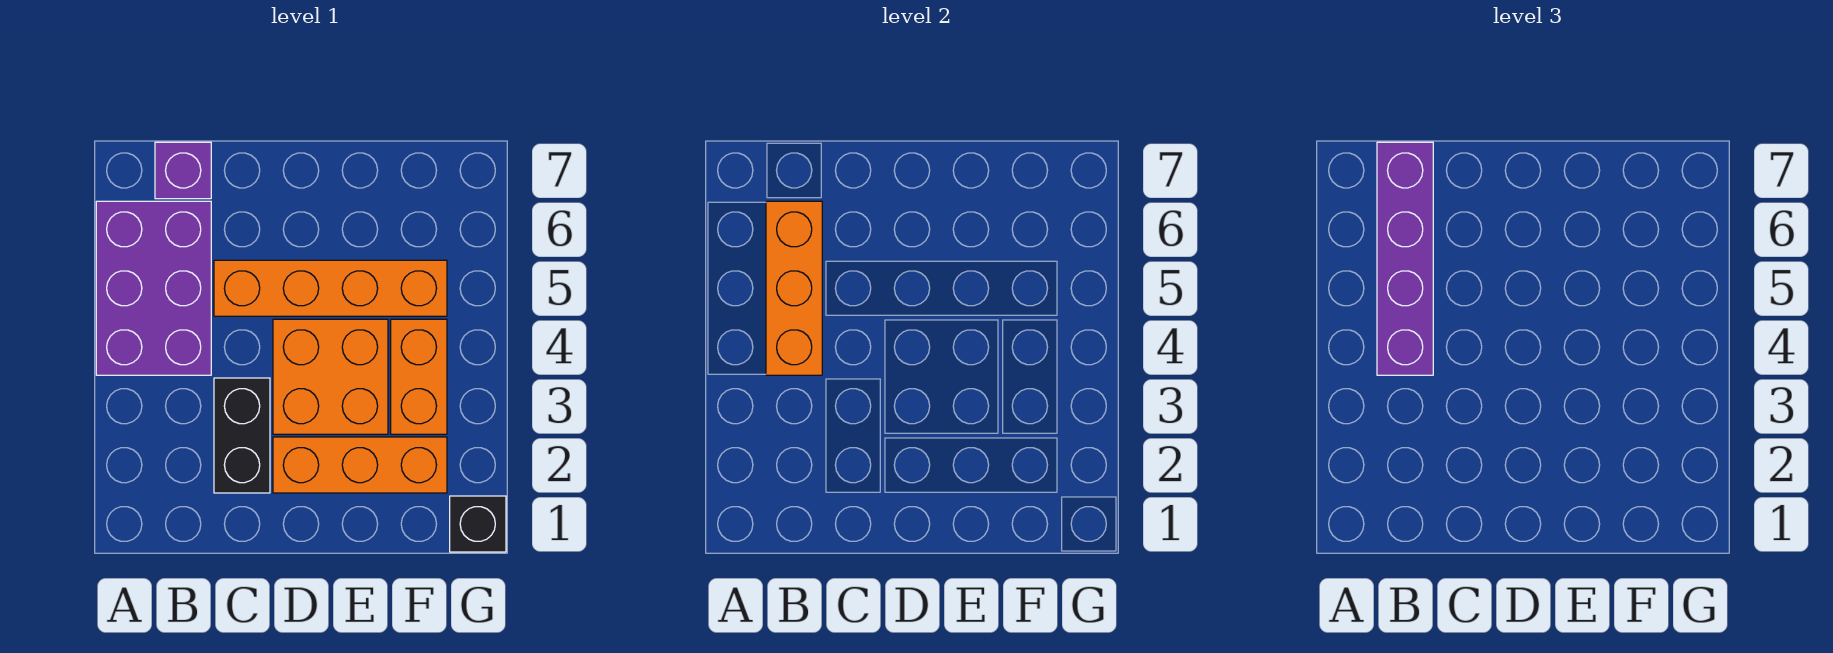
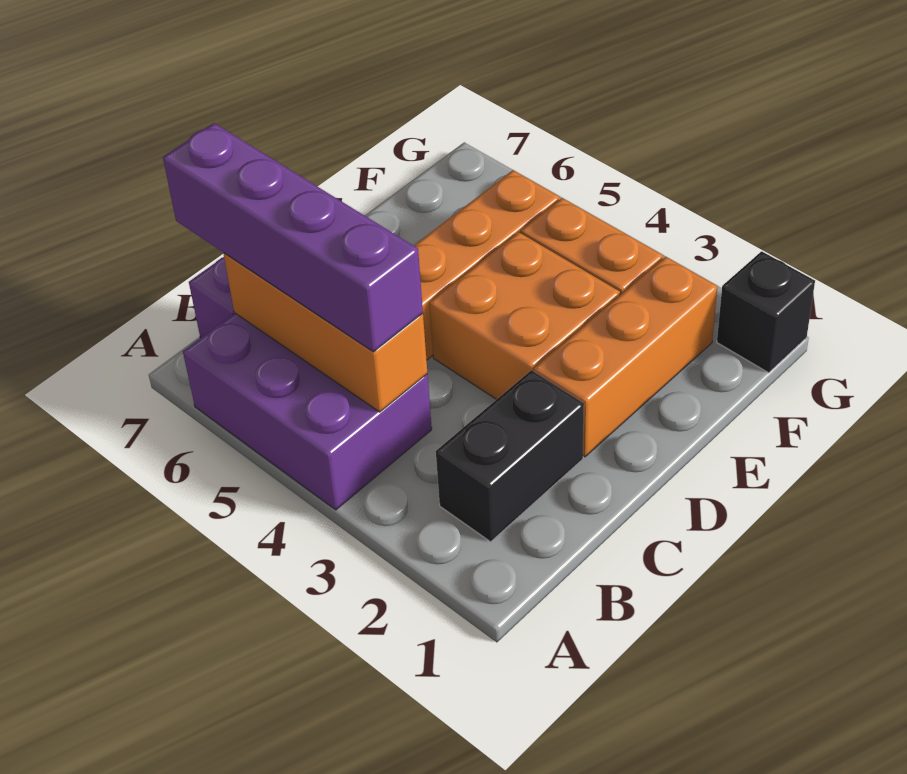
black 1x2 brick [214,378,270,493] -> black 1x2 brick turned to [436,370,584,542]

